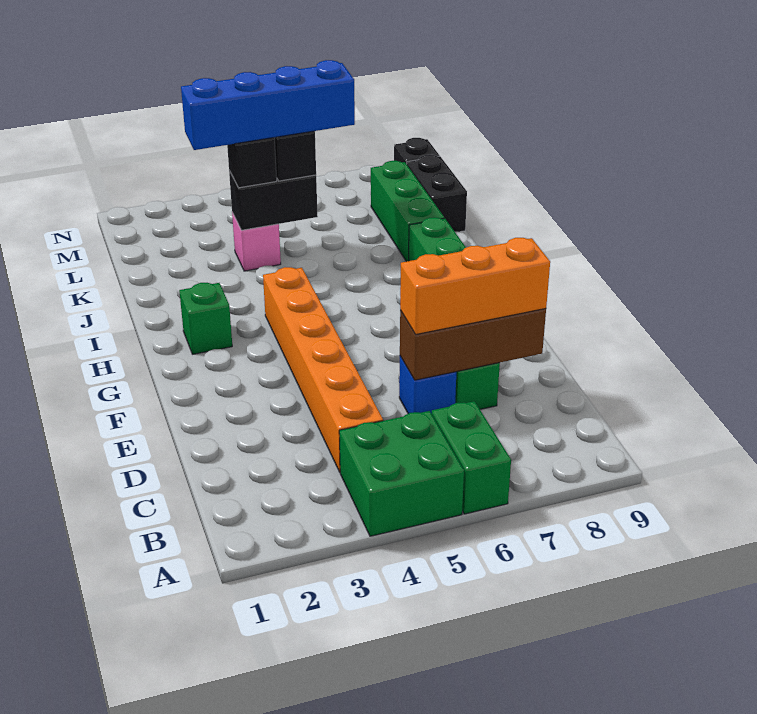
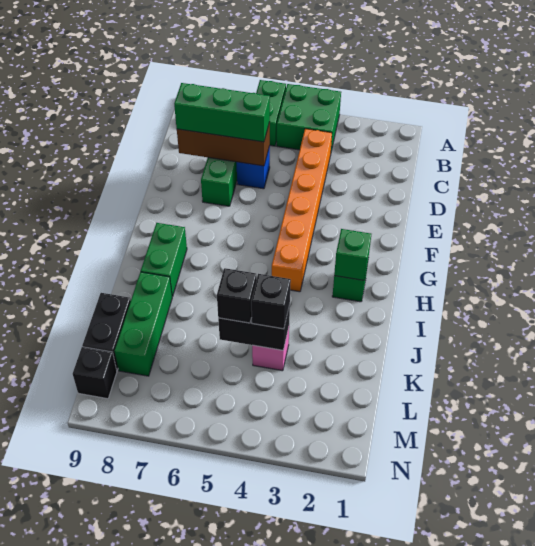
orange 1x3 brick [400,238,550,335] -> green 1x3 brick [174,83,270,142]
none -> green 1x1 brick [334,229,371,280]
blue 1x4 brick [181,60,355,150] -> none

